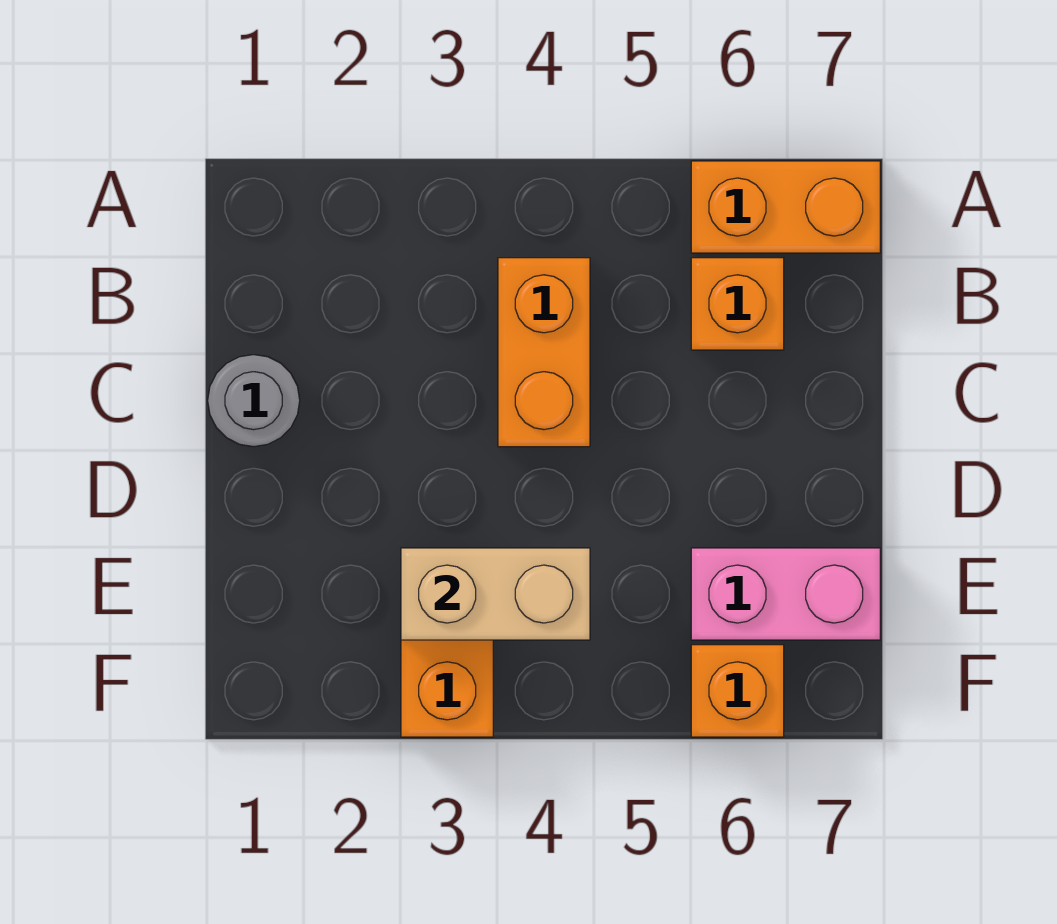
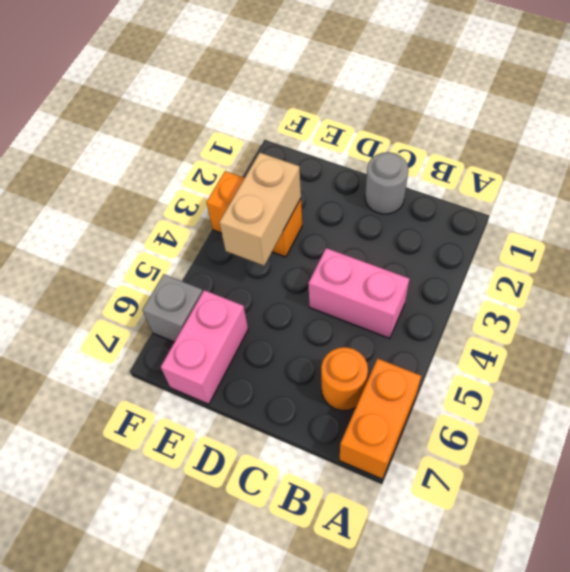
orange 1x2 brick [498,258,590,447] -> pink 1x2 brick [308,248,409,339]
orange 1x1 brick [691,258,784,350] -> orange 1x1 round brick [321,347,368,411]
orange 1x1 brick [691,645,784,737] -> grey 1x1 brick [142,274,203,342]

